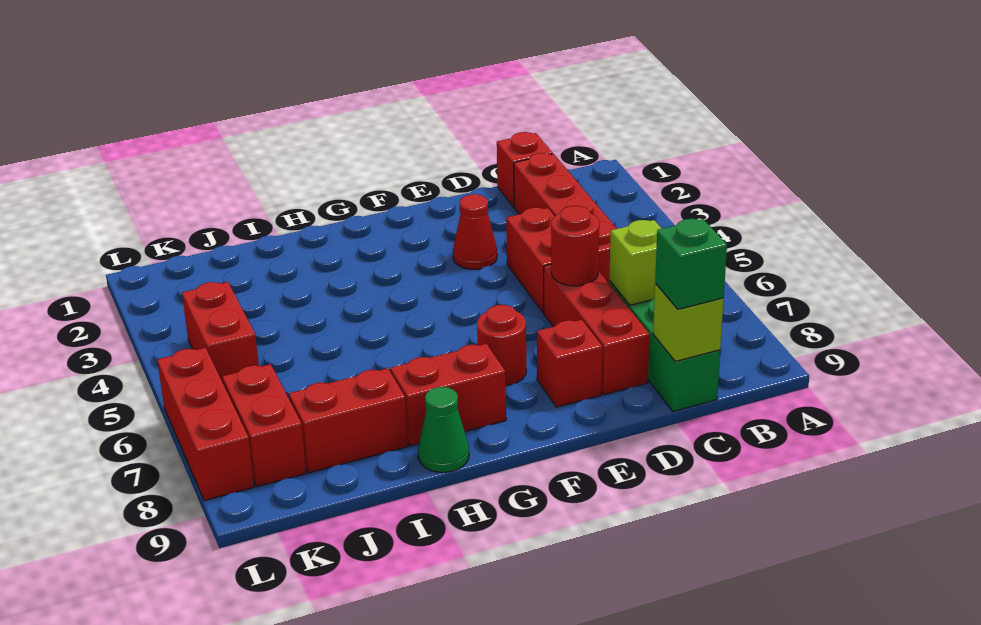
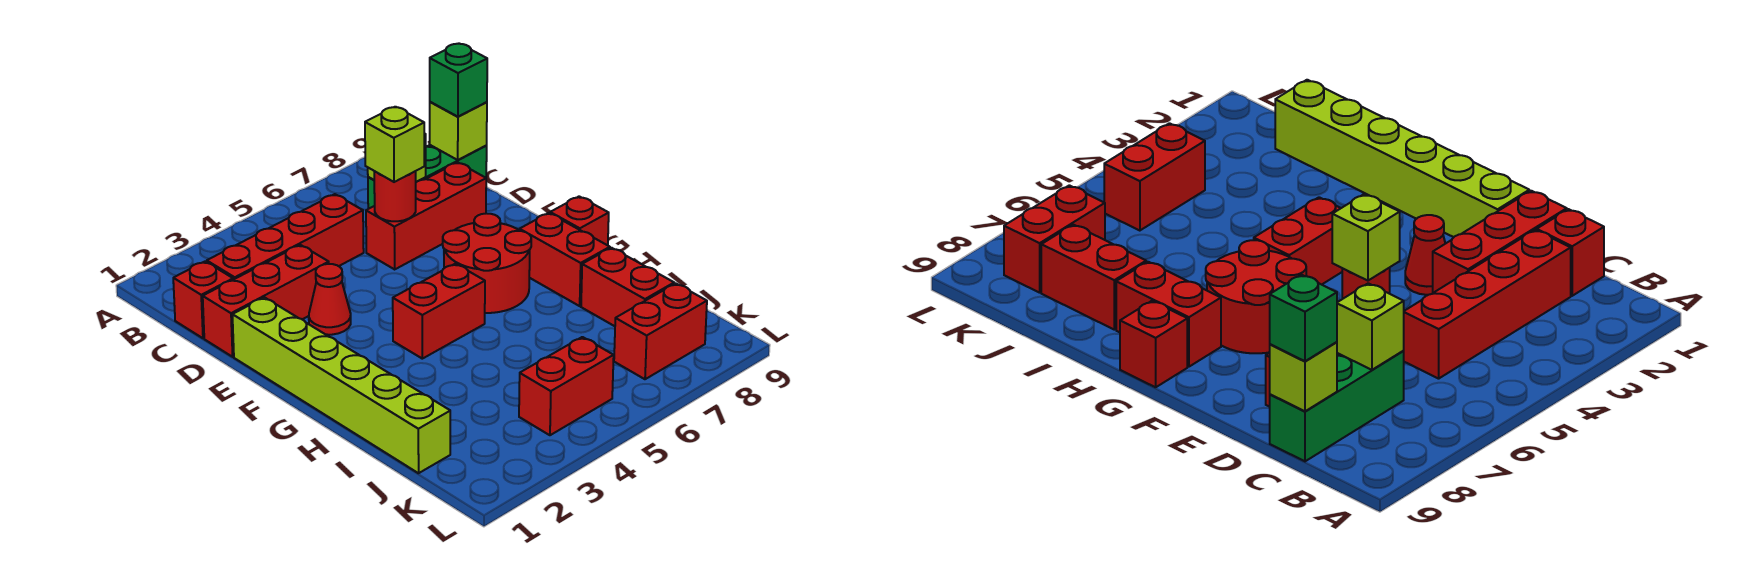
red 1x2 brick [506,208,554,313] -> red 1x2 brick moved to [393,264,485,359]
none -> lime 1x1 brick [365,107,424,182]
none -> lime 1x6 brick [232,297,450,473]
red 1x1 brick [537,320,602,407] -> red 1x1 brick moved to [550,196,609,245]
red 1x1 round brick [477,305,526,386] -> red 2x2 round brick [443,213,531,313]
green 1x1 cone [418,387,469,472] -> none
red 1x3 brick [157,348,254,501] -> red 1x3 brick moved to [203,245,329,357]

